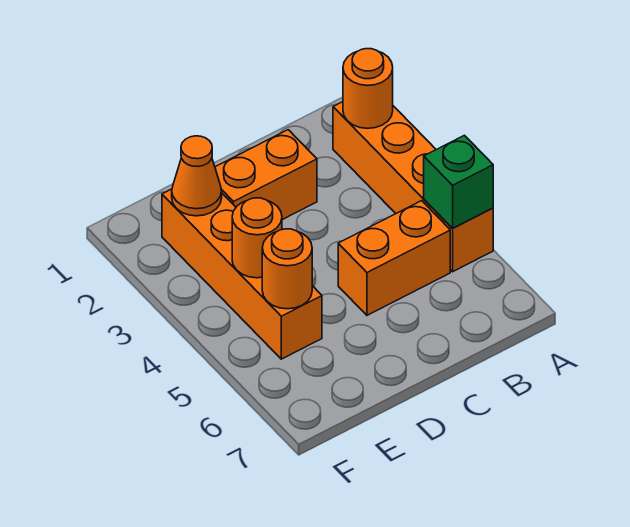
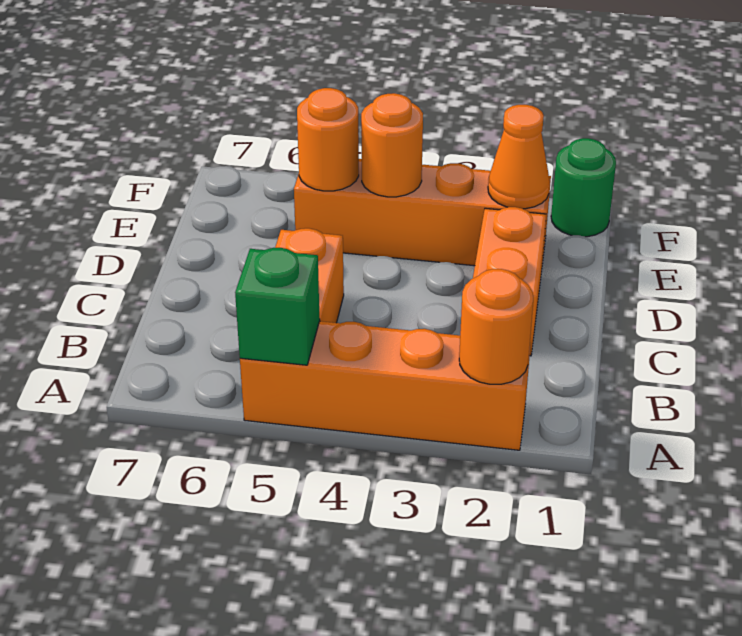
none -> green 1x1 round brick [551,138,616,237]

